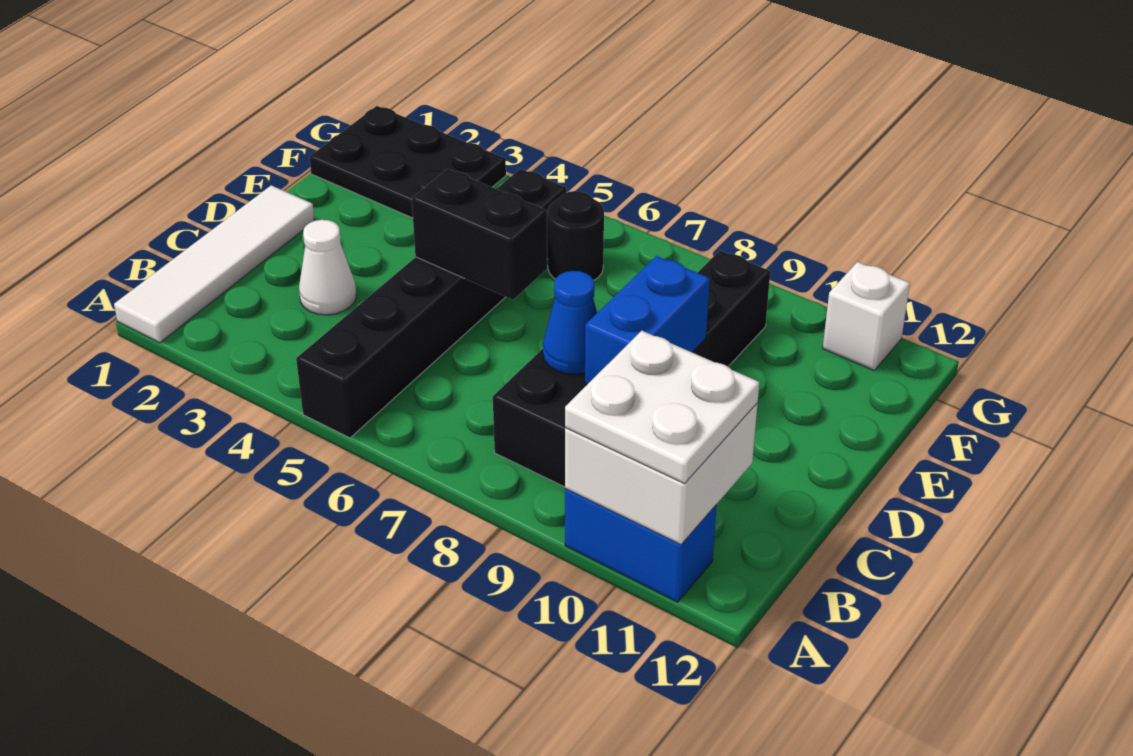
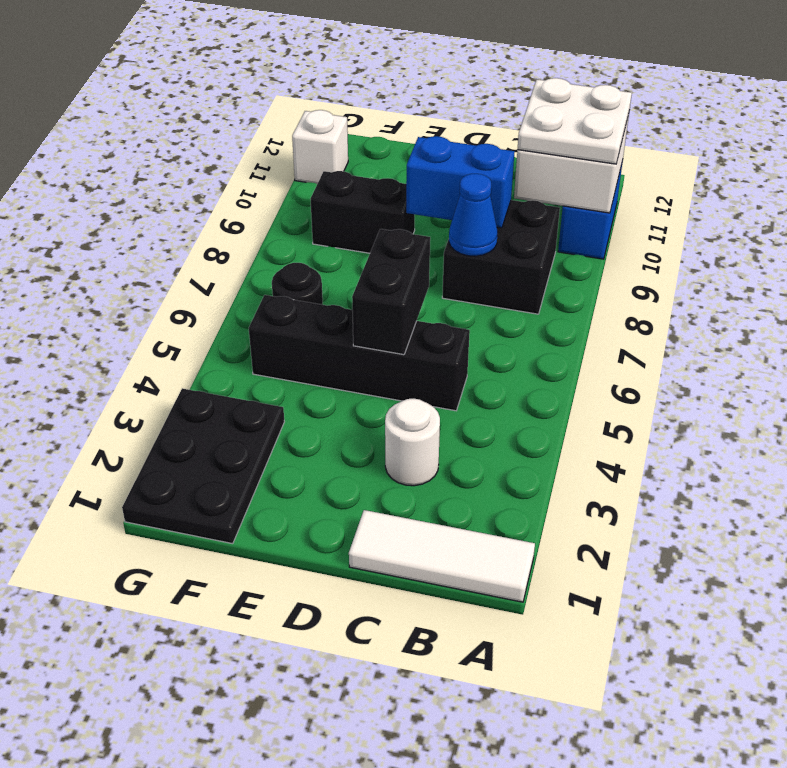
white 1x4 tile [114,185,315,343] -> white 1x3 tile [349,510,535,602]
black 1x6 brick [296,169,566,438] -> black 1x4 brick [249,295,470,411]
white 1x1 cone [299,220,356,315] -> white 1x1 round brick [385,399,440,486]

